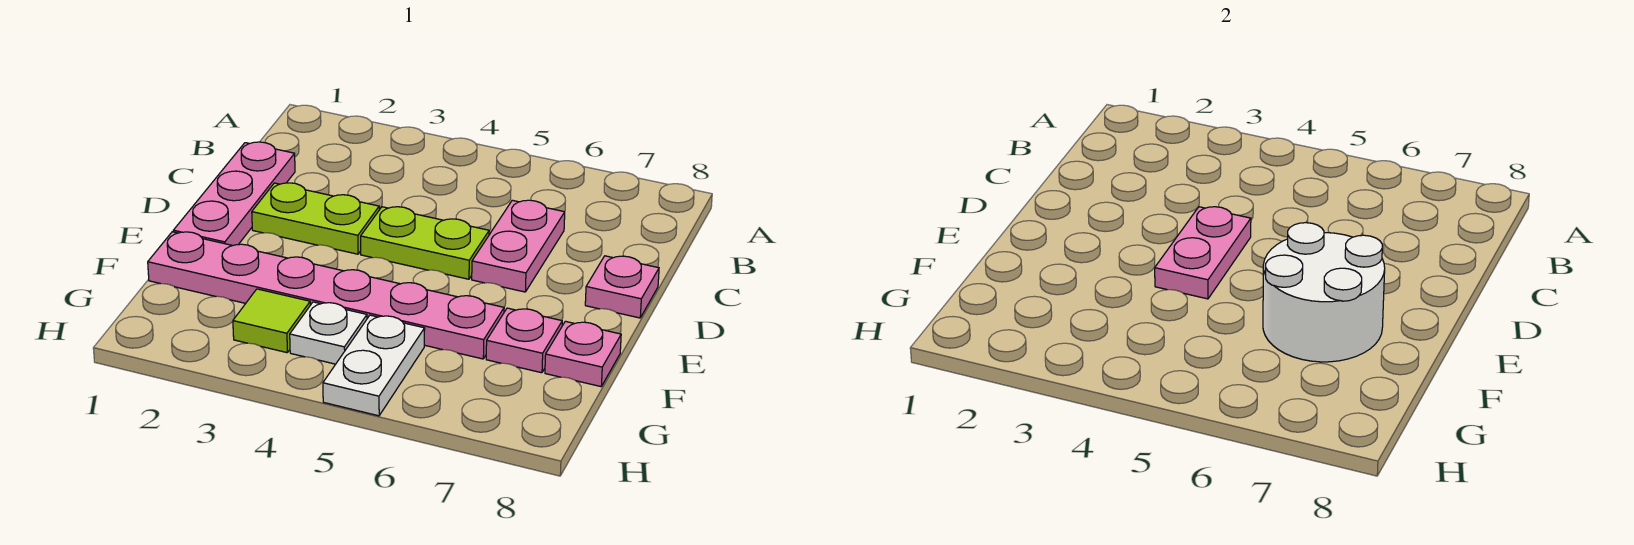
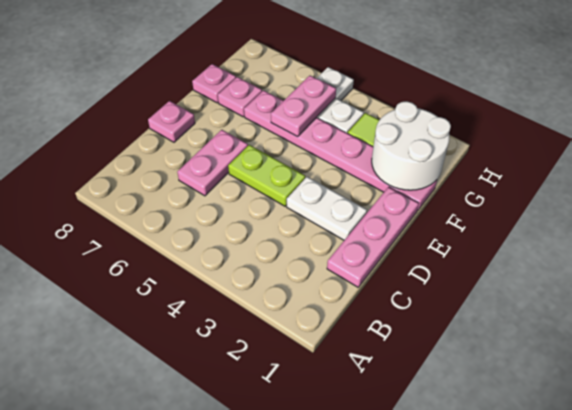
lime 1x2 plate [252,183,379,254] -> white 1x2 plate [287,177,367,240]
pink 1x2 plate [1155,207,1251,299] -> pink 1x2 plate moved to [271,76,336,137]
white 2x2 round brick [1263,223,1385,362] -> white 2x2 round brick moved to [372,101,451,190]

